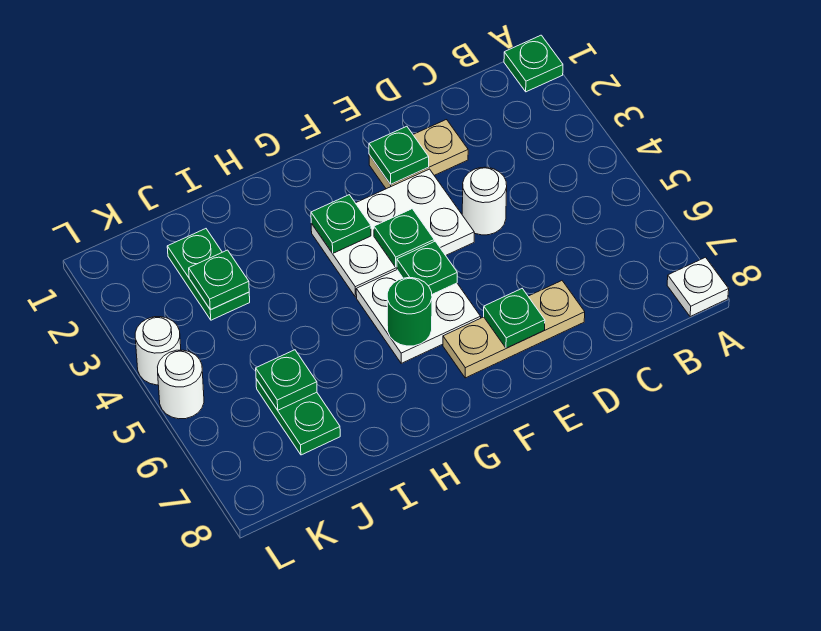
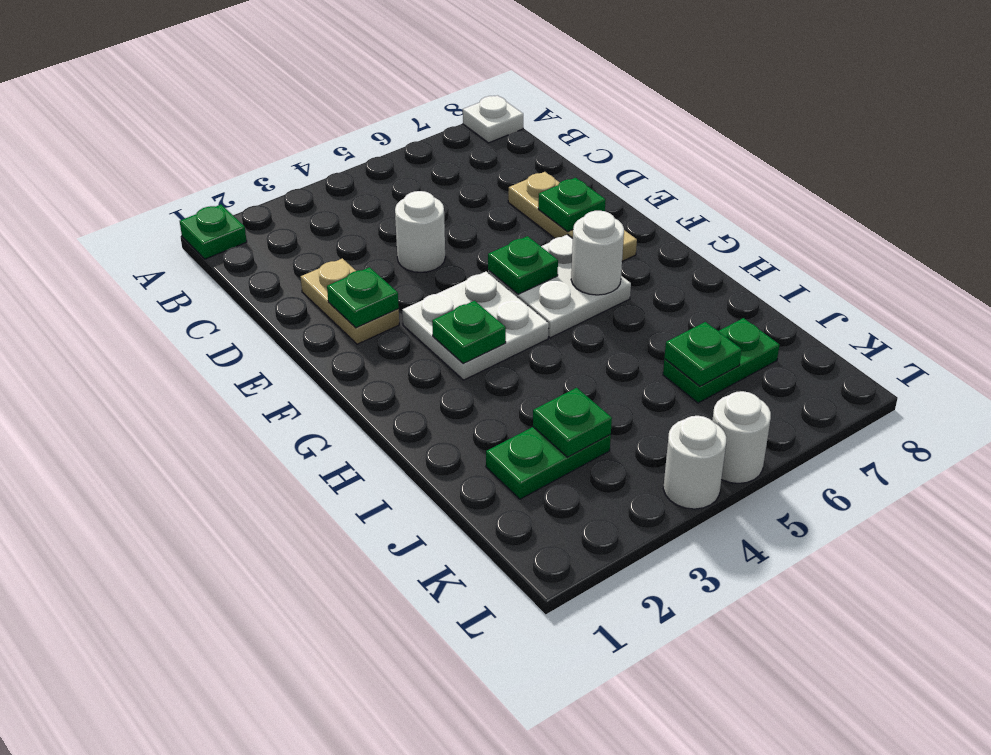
white 2x3 plate [311,169,474,297] -> white 2x2 plate [402,272,549,380]
green 1x1 plate [374,209,434,268] -> none
green 1x1 round brick [387,278,432,346] -> white 1x1 round brick [571,211,624,295]

